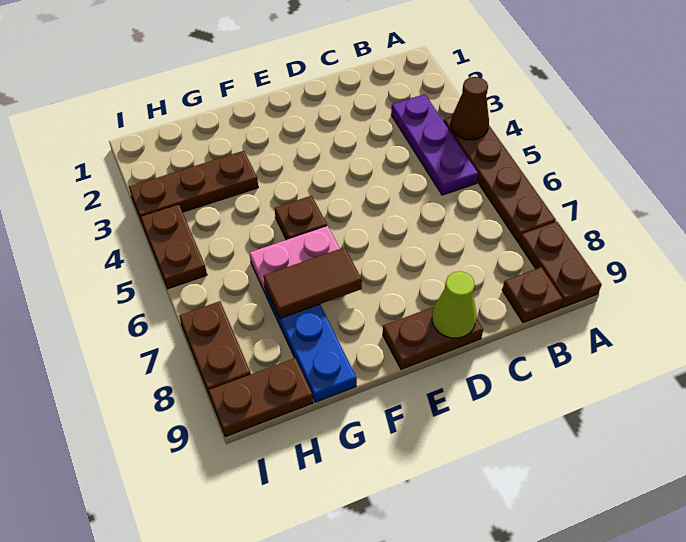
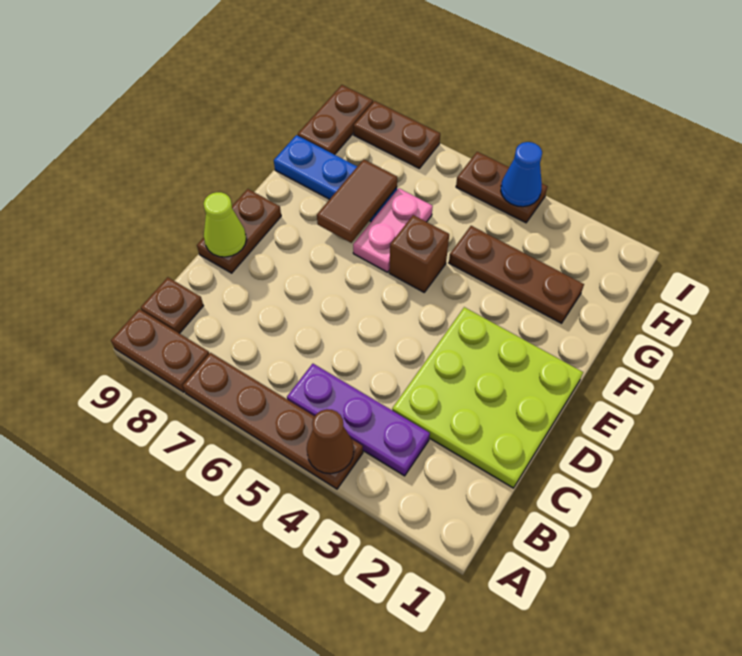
none -> lime 3x3 plate [392,307,583,488]
brown 1x1 plate [275,196,327,240] -> brown 1x1 brick [389,215,449,292]
brown 1x3 plate [129,151,258,222] -> brown 1x3 plate turned to [449,226,584,323]
none -> blue 1x1 cone [501,142,542,207]

